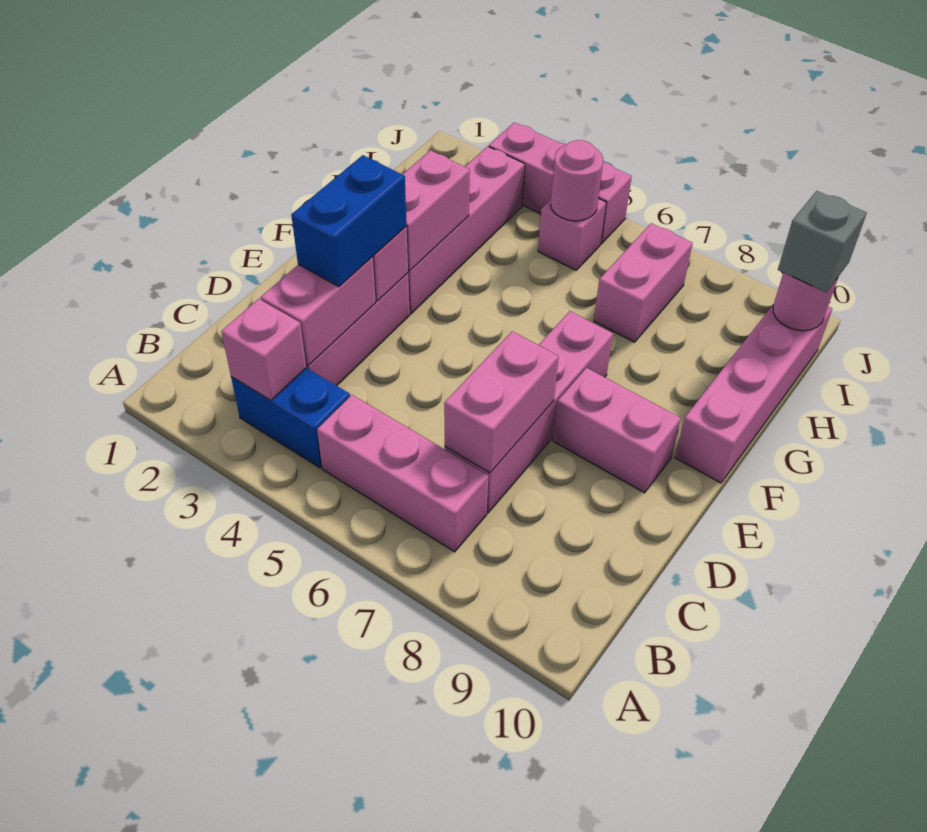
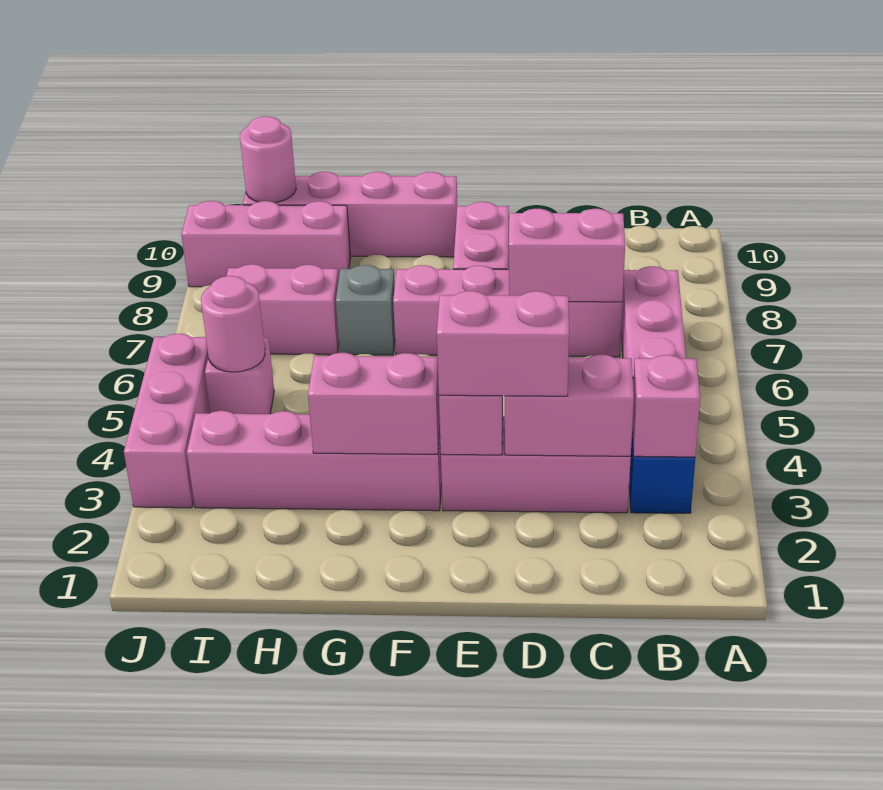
blue 1x2 brick [291,155,407,287] -> pink 1x2 brick [437,291,569,396]
none -> pink 1x3 brick [181,201,351,287]
grey 1x1 brick [778,191,867,292] -> grey 1x1 brick moved to [336,265,395,355]

